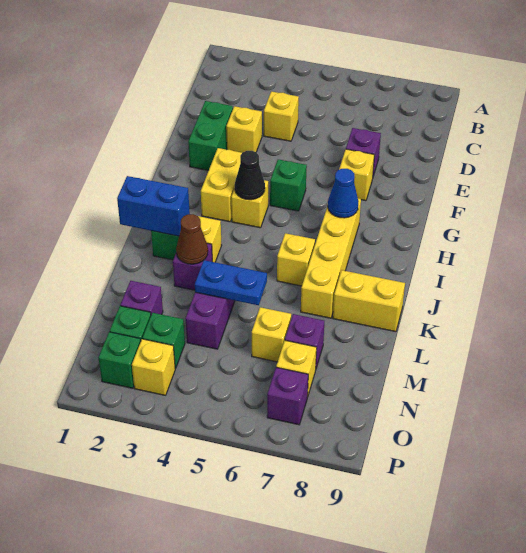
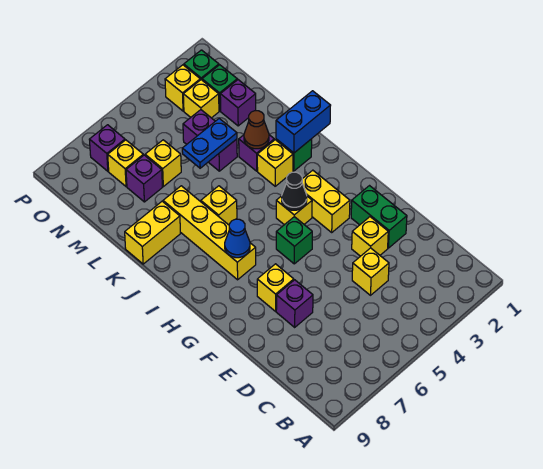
green 1x1 brick [142,313,185,369] -> yellow 1x1 brick [183,80,219,118]

